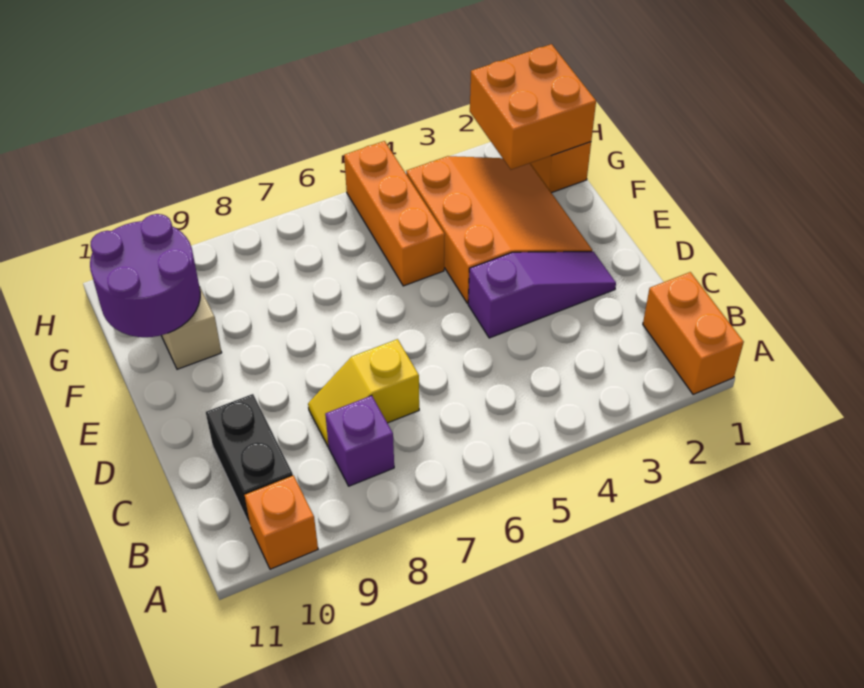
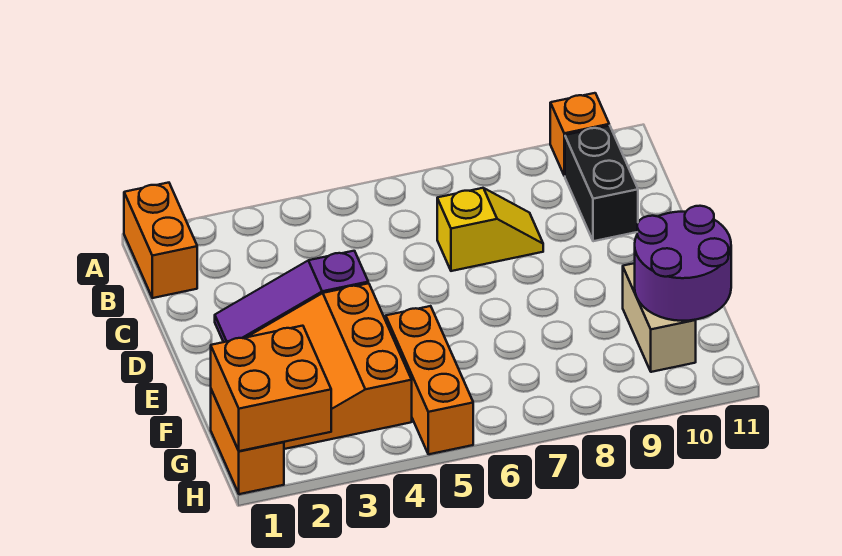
purple 1x1 brick [325,396,394,486] -> none

